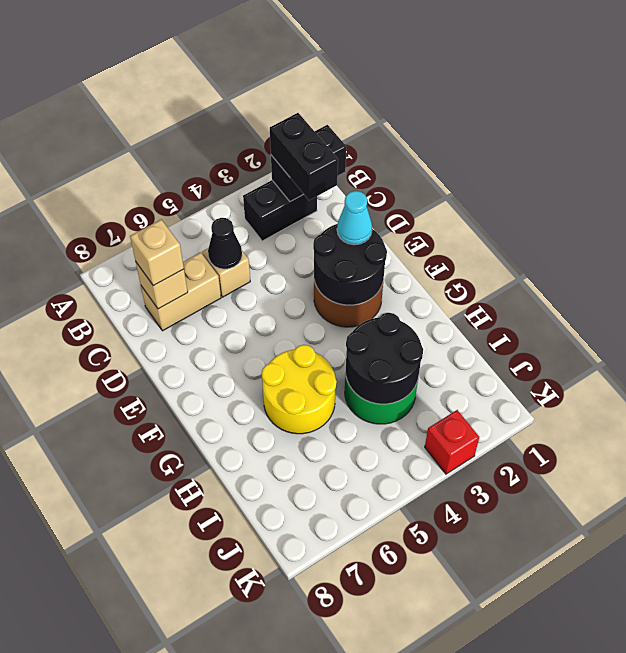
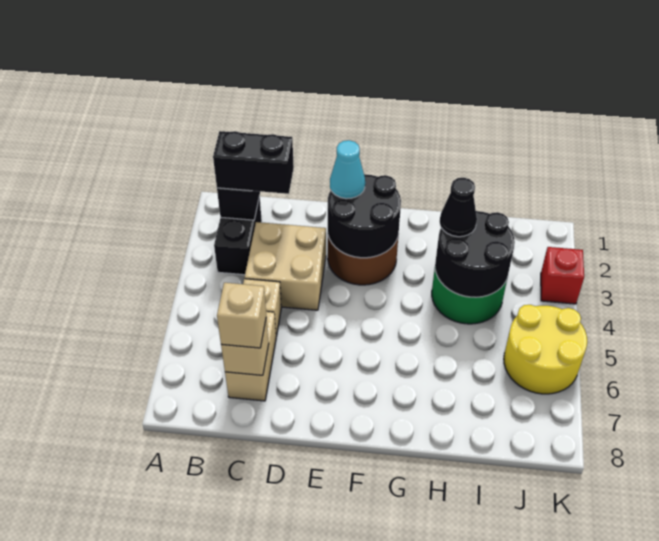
none -> tan 2x2 brick [245,222,326,310]
black 1x1 cone [208,218,242,269] -> black 1x1 cone moved to [440,178,477,237]
yellow 2x2 round brick [262,345,337,434] -> yellow 2x2 round brick moved to [504,305,587,394]

